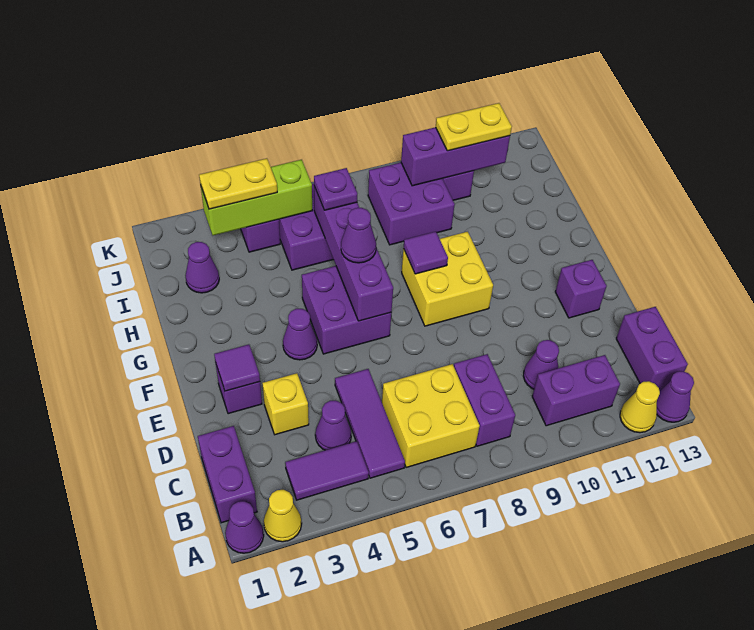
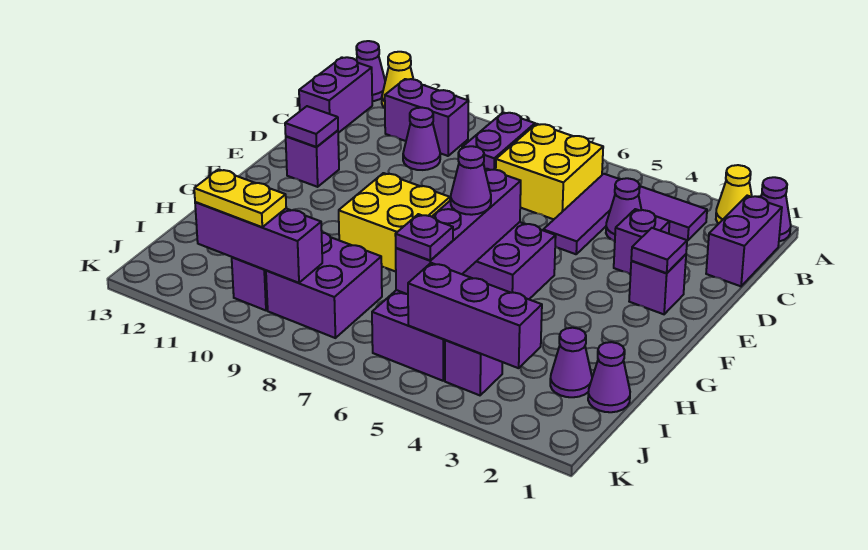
yellow 1x1 brick [263,373,309,435] -> purple 1x1 brick [614,209,670,274]
purple 1x1 cone [283,309,317,360] -> purple 1x1 cone moved to [588,342,630,412]
purple 1x1 tile [404,232,448,274] -> purple 1x1 tile moved to [285,106,338,147]
lime 1x3 brick [201,160,312,235] -> purple 1x3 brick [408,263,542,368]
yellow 1x2 plate [199,158,277,209] -> none

